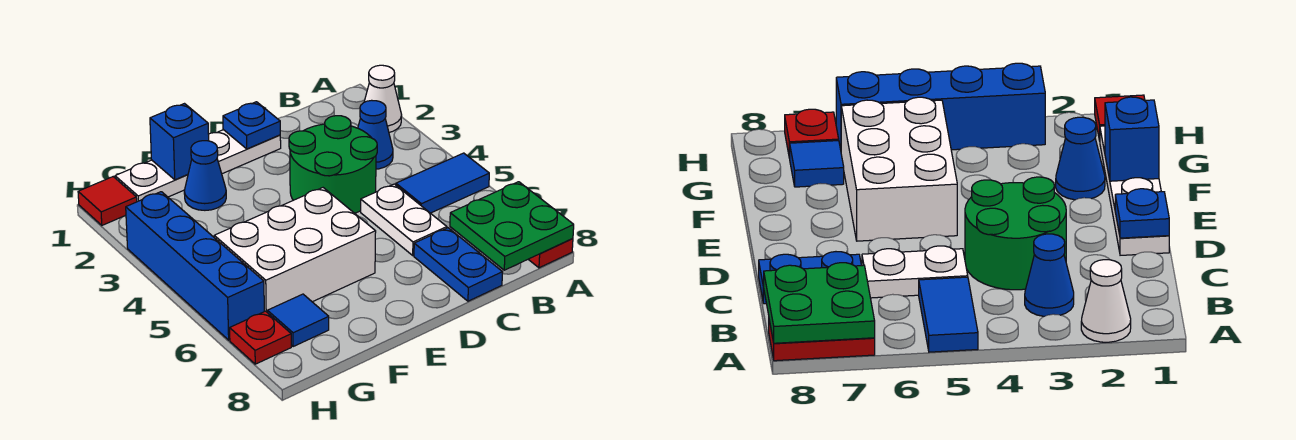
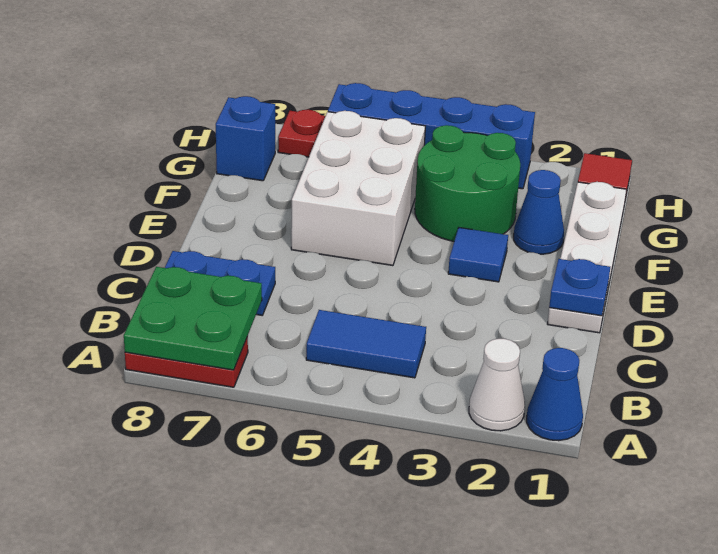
blue 1x2 tile [396,153,489,213] -> blue 1x2 tile turned to [306,310,426,378]
blue 1x1 cone [358,100,393,169] -> blue 1x1 cone moved to [527,348,583,441]
green 2x2 round brick [289,116,377,213] -> green 2x2 round brick moved to [415,125,520,241]
white 1x2 plate [361,184,447,255] -> none
blue 1x1 brick [150,104,209,180] -> blue 1x1 brick moved to [216,96,275,181]
blue 1x1 tile [267,294,329,346] -> blue 1x1 tile moved to [448,228,508,282]

